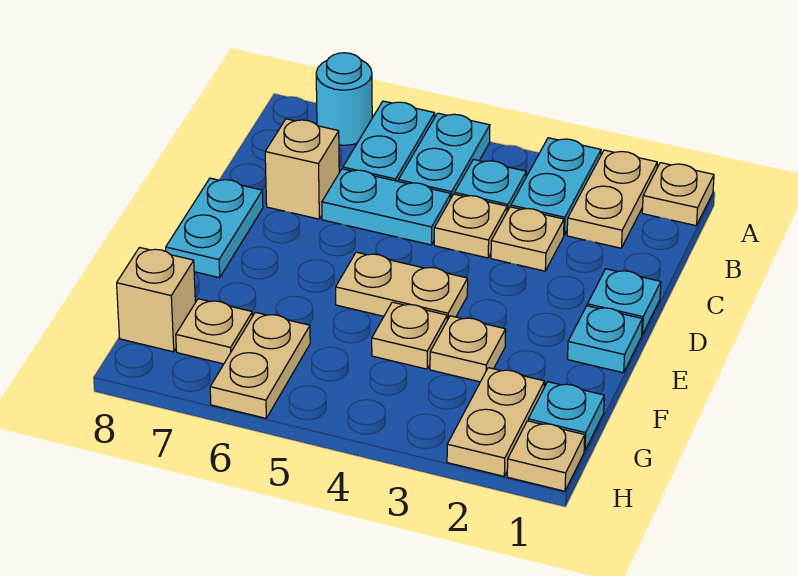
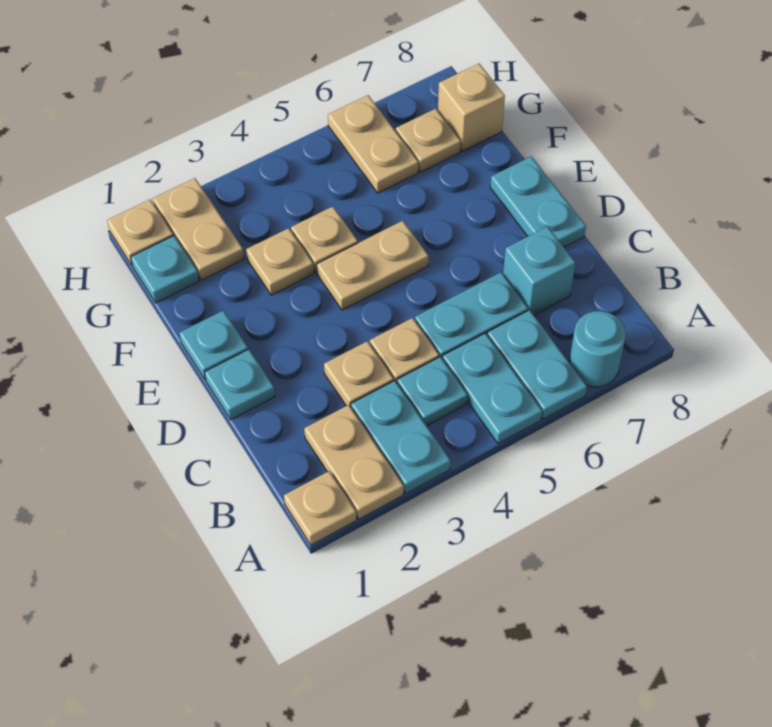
tan 1x1 brick [265,119,339,219] -> cyan 1x1 brick [503,227,575,315]

